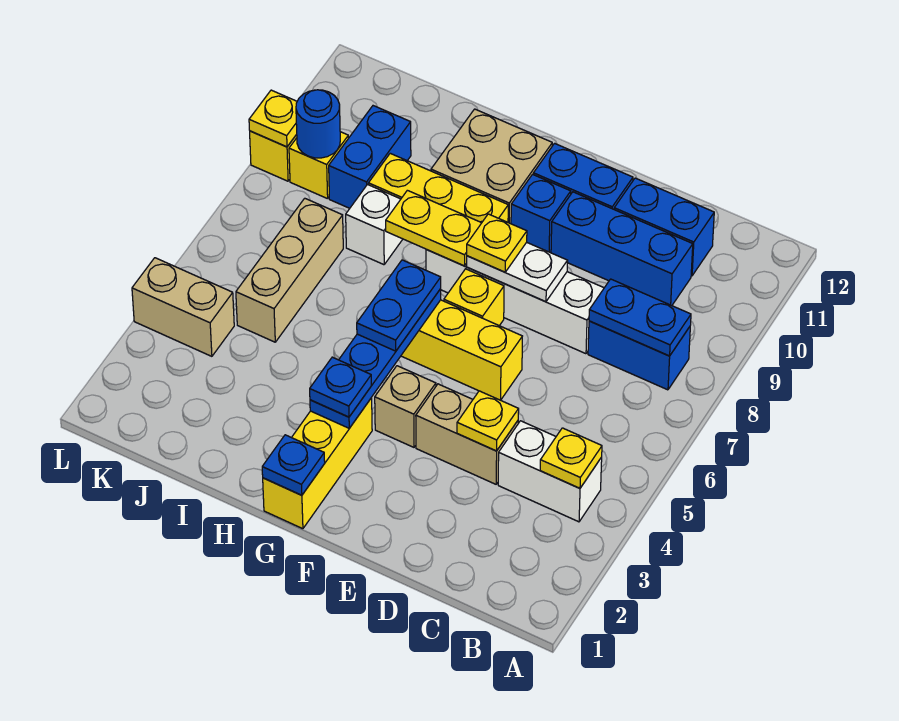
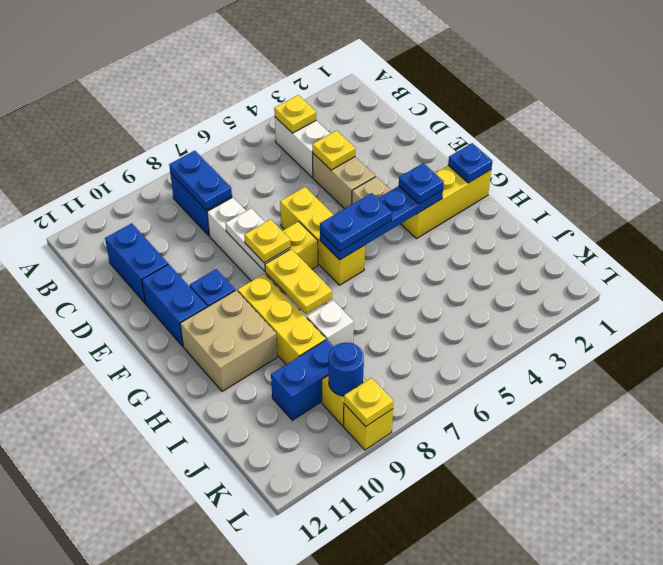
blue 1x3 brick [551,192,693,306] -> none
tan 1x3 brick [236,198,343,342] -> none
tan 1x2 brick [132,258,234,356] -> none

